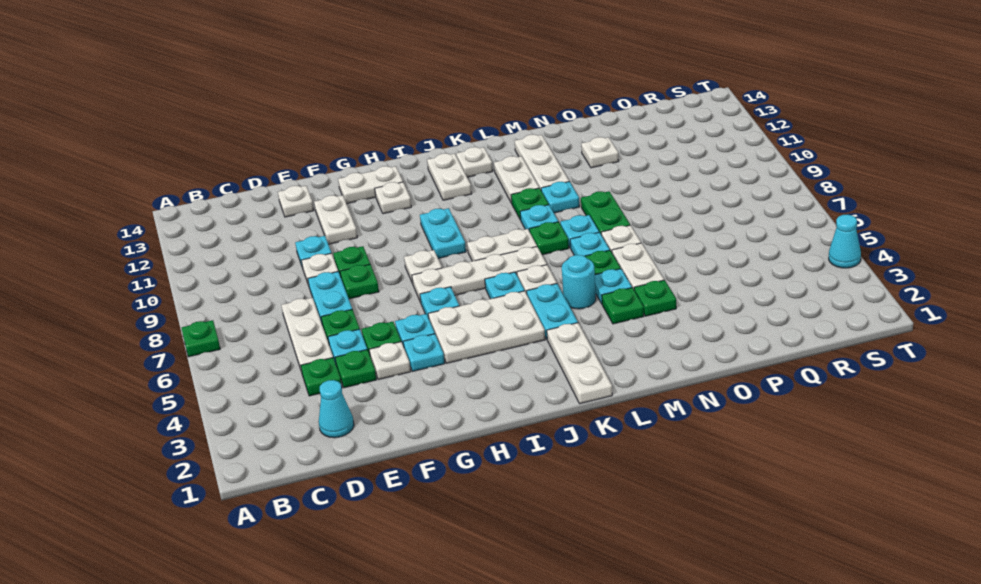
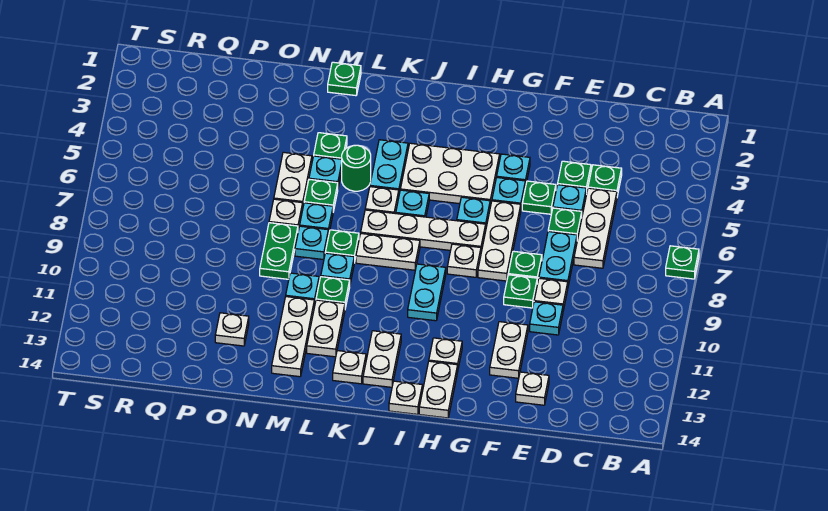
cyan 1x1 cone [319,380,354,438] -> none
white 1x1 plate [369,342,411,380] -> white 1x1 plate moved to [389,381,422,414]
white 1x2 plate [338,166,403,204] -> white 1x2 plate turned to [419,361,458,418]
white 1x3 plate [547,323,612,404] -> white 1x3 plate moved to [478,201,521,281]
cyan 1x1 round brick [562,255,596,309] -> green 1x1 round brick [342,145,371,191]
green 1x1 plate [634,280,676,316] -> green 1x1 plate moved to [328,62,361,96]
cyan 1x1 cone [829,215,861,268] -> none

